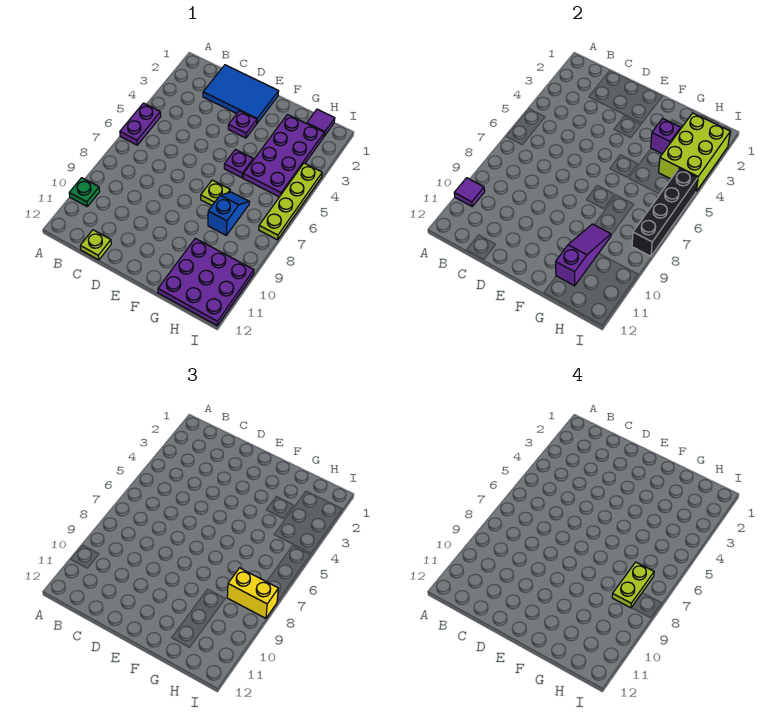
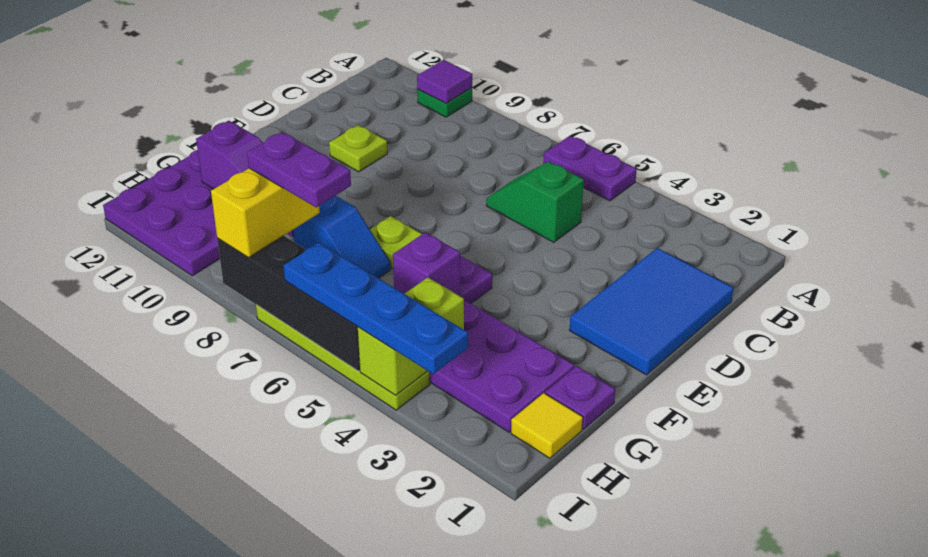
none -> green 1x2 slope [486,162,584,242]
lime 1x1 plate [80,230,111,260] -> lime 1x1 plate moved to [329,125,387,172]
purple 1x1 plate [228,111,257,138] -> purple 1x1 plate moved to [545,366,615,429]
purple 1x1 brick [651,118,681,154] -> purple 1x1 brick moved to [393,232,460,296]
purple 1x1 tile [307,109,335,136] -> yellow 1x1 tile [511,393,583,458]
lime 2x3 brick [659,113,730,191] -> lime 1x2 brick [357,277,464,395]
lime 1x2 plate [612,562,654,608] -> purple 1x2 plate [247,132,351,207]
none -> blue 1x4 plate [283,243,468,374]

